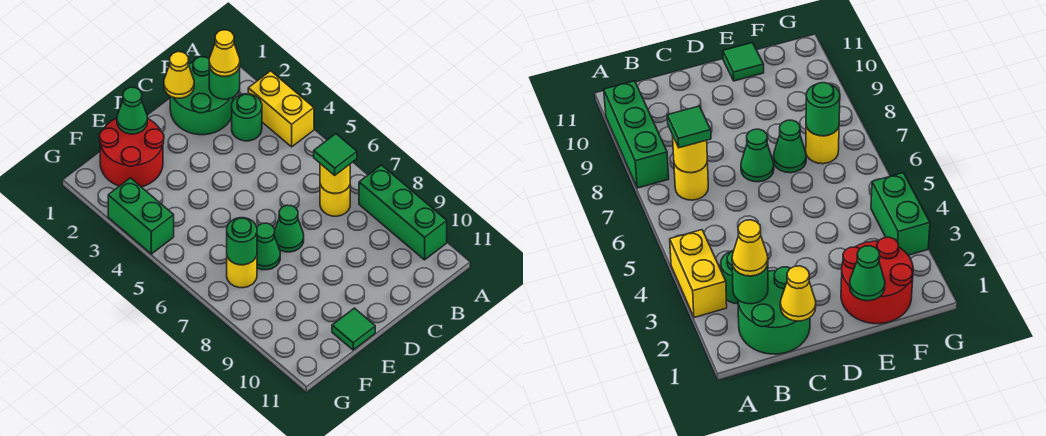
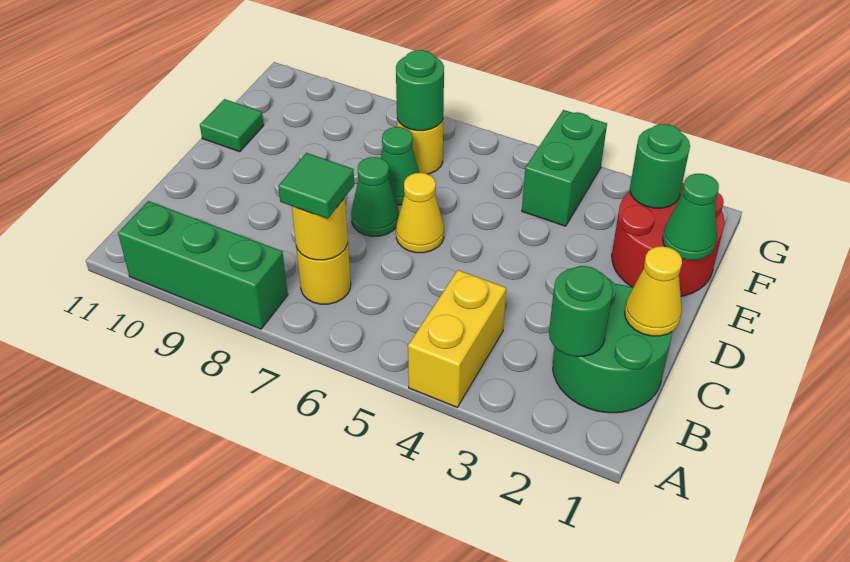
yellow 1x2 brick [248,71,314,147] -> yellow 1x2 brick turned to [408,270,506,407]
yellow 1x1 cone [209,30,240,76] -> yellow 1x1 cone moved to [396,173,444,253]
green 1x1 round brick [232,94,262,141] -> green 1x1 round brick moved to [630,124,690,208]
green 1x2 brick [108,178,174,254] -> green 1x2 brick turned to [522,110,607,226]

